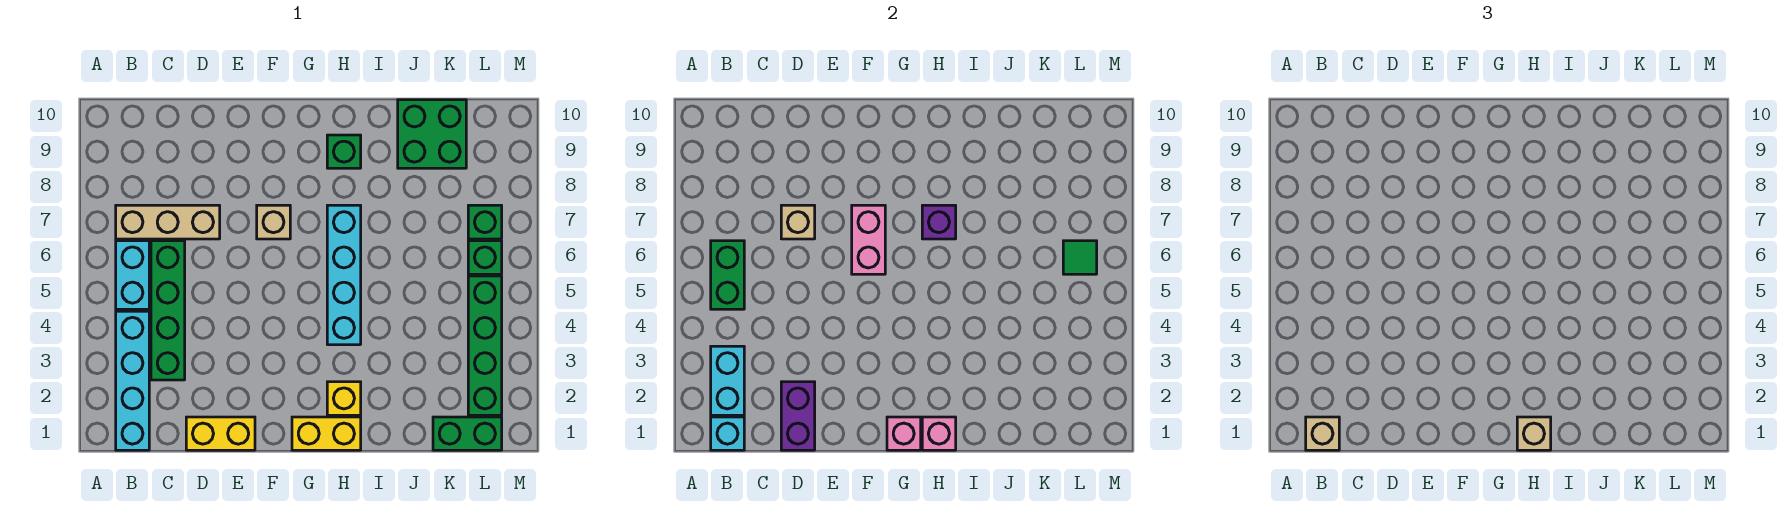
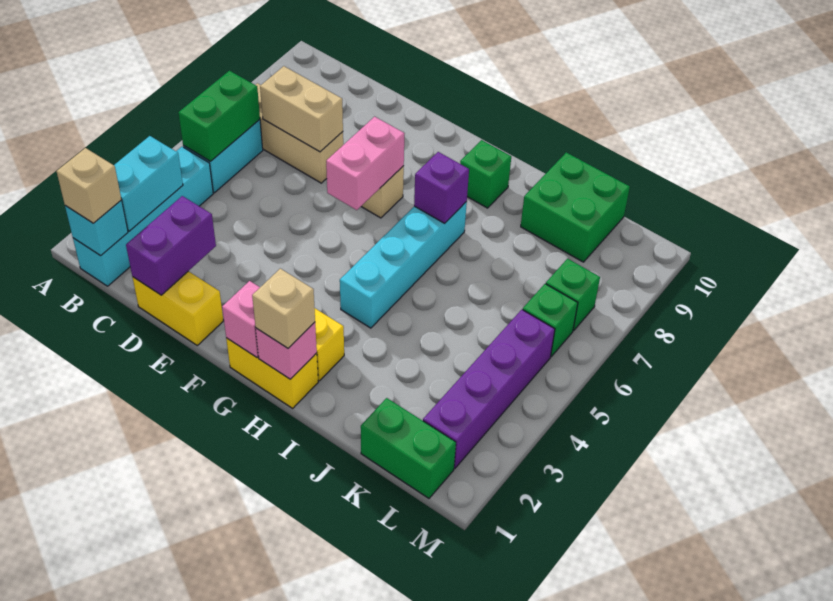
green 1x4 brick [151,241,185,380] -> none
tan 1x1 brick [781,205,815,239] -> tan 1x2 brick [260,66,343,152]
green 1x4 brick [468,276,502,415] -> purple 1x4 brick [423,310,555,468]
green 1x1 tile [1063,241,1097,274] -> none

